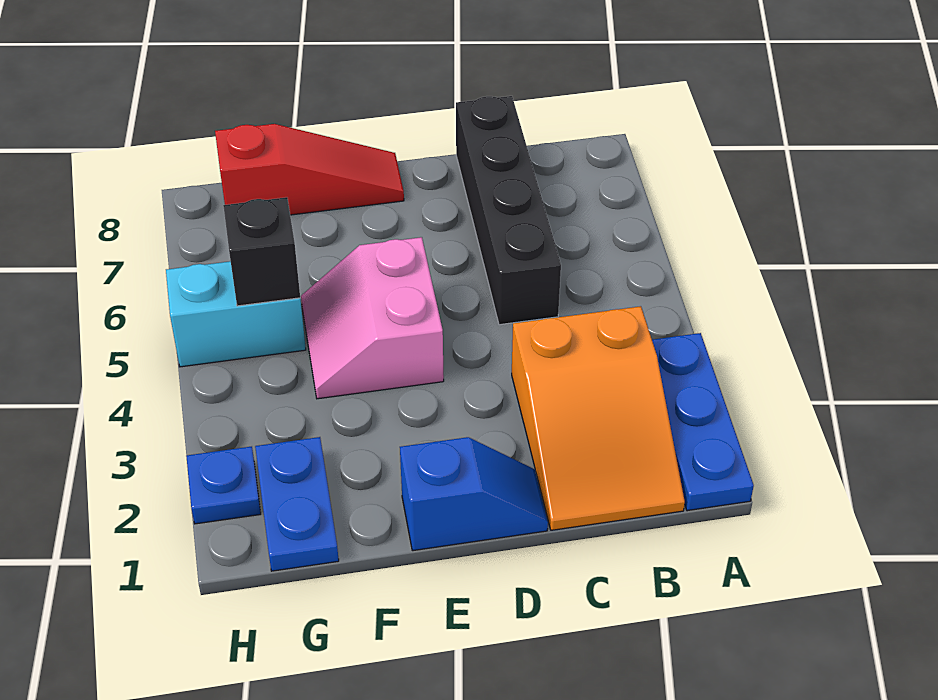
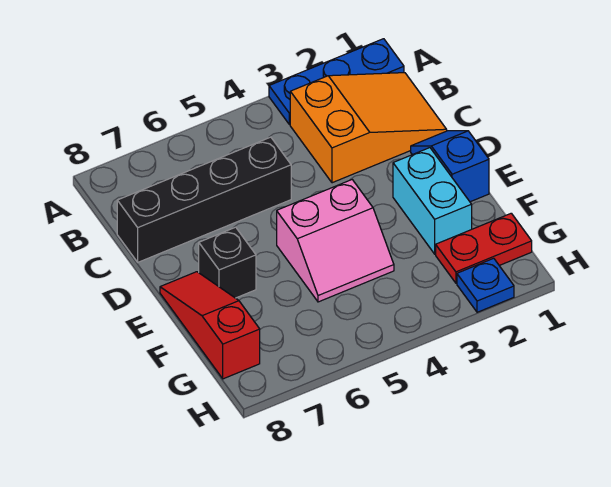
blue 1x2 plate [255,437,339,571] -> red 1x2 plate [436,213,532,283]
cyan 1x2 brick [166,261,306,367] -> cyan 1x2 brick moved to [393,148,472,254]
black 1x1 brick [223,197,300,306] -> black 1x1 brick moved to [199,227,256,298]

